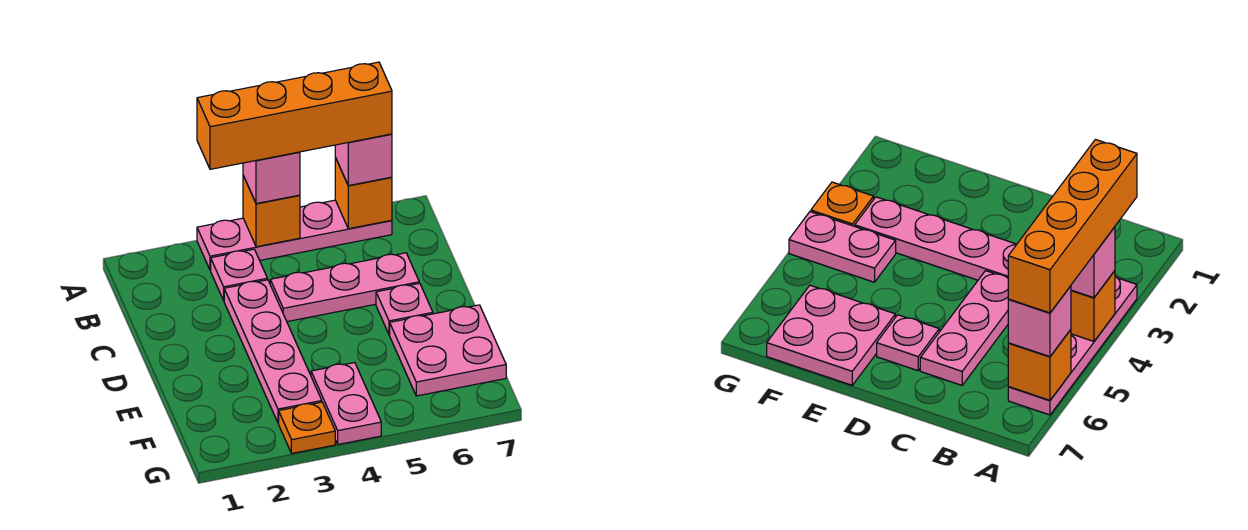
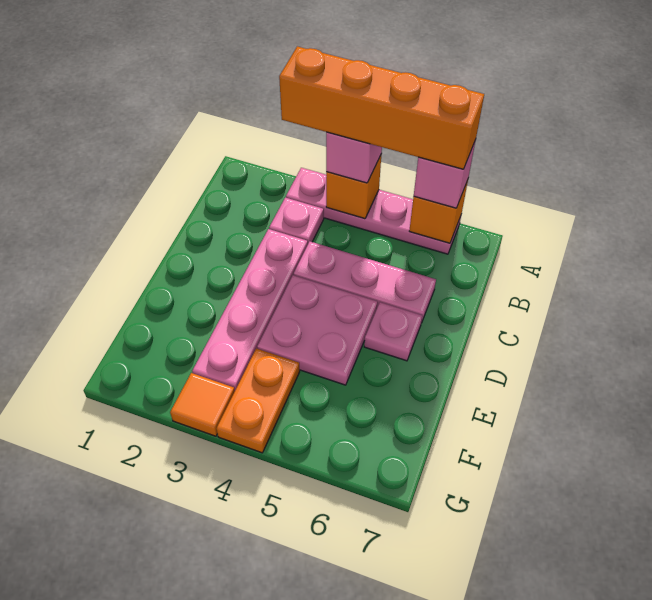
pink 2x2 plate [390,305,506,396] -> pink 2x2 plate moved to [257,275,378,385]
pink 1x2 plate [311,363,381,444] -> orange 1x2 plate [216,348,300,453]
orange 1x1 plate [279,402,335,453] -> orange 1x1 tile [170,373,235,436]

